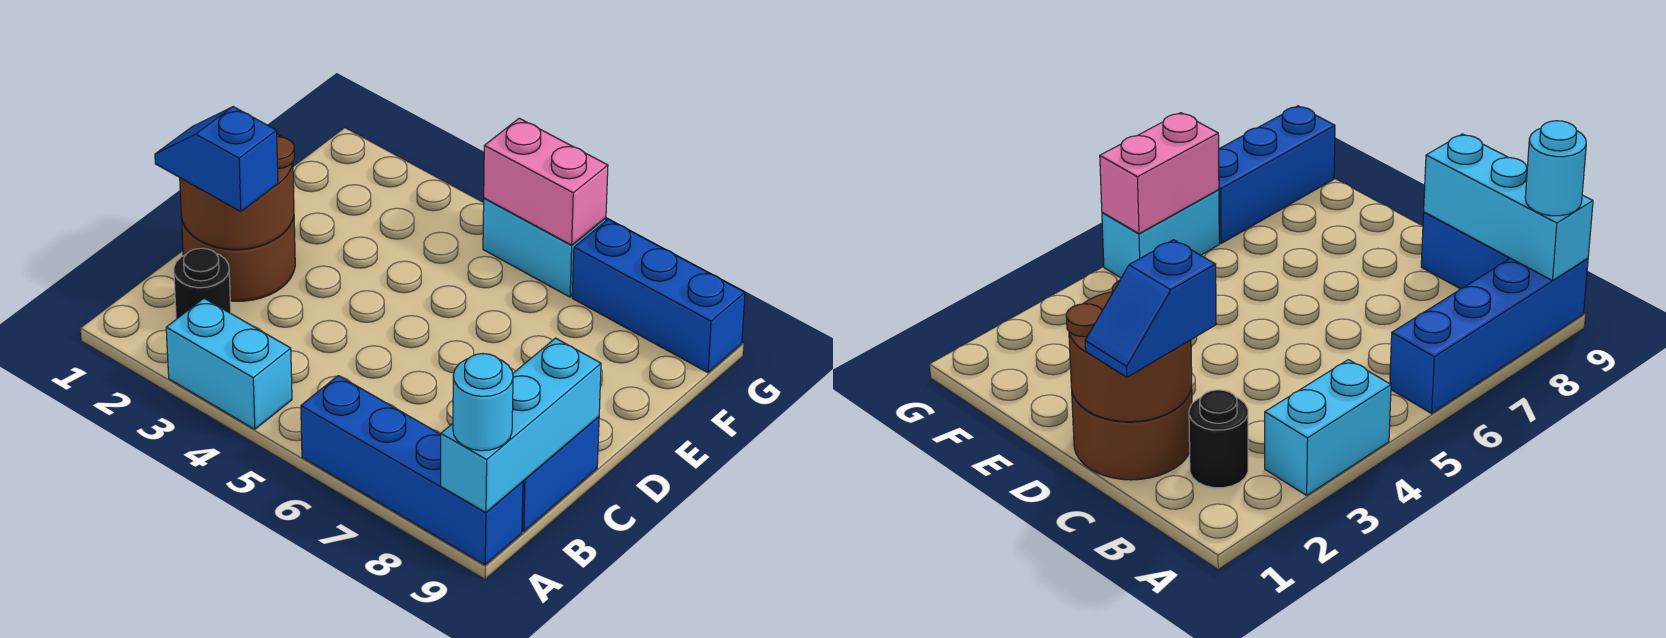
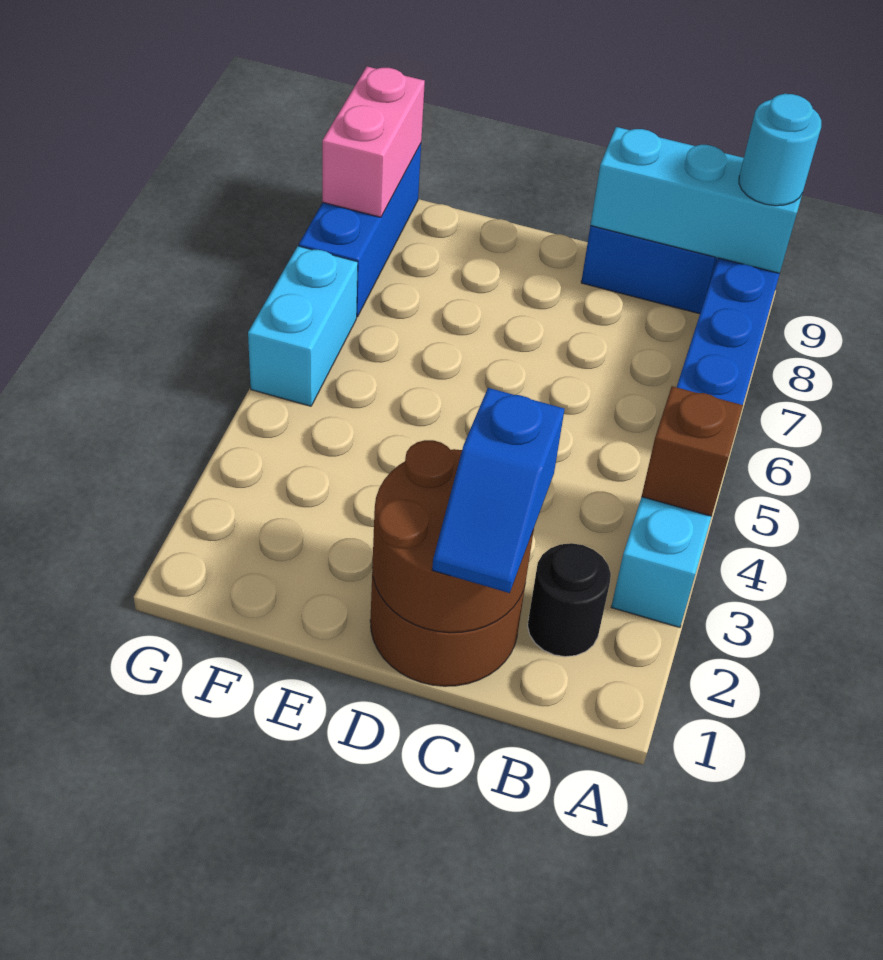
none -> brown 1x1 brick [642,386,743,516]
pink 1x2 brick [484,118,608,245] -> pink 1x2 brick moved to [322,67,425,217]

